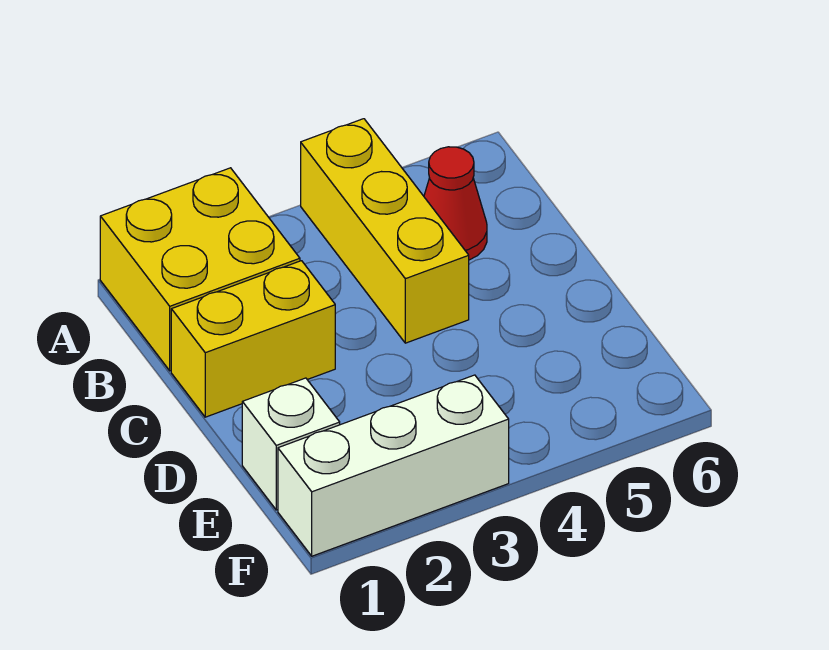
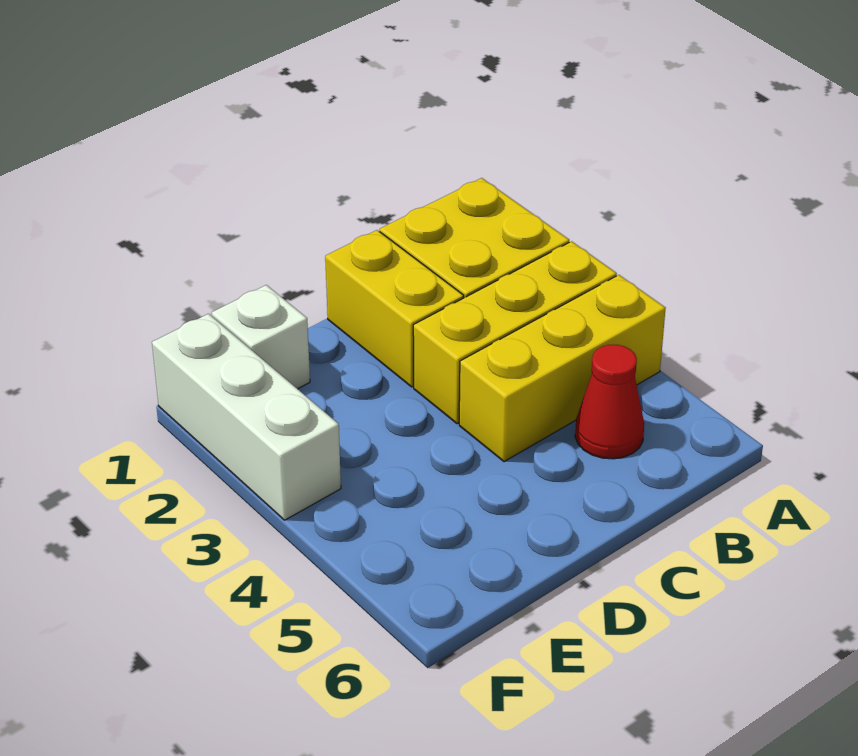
none -> yellow 1x3 brick [413,241,617,424]

